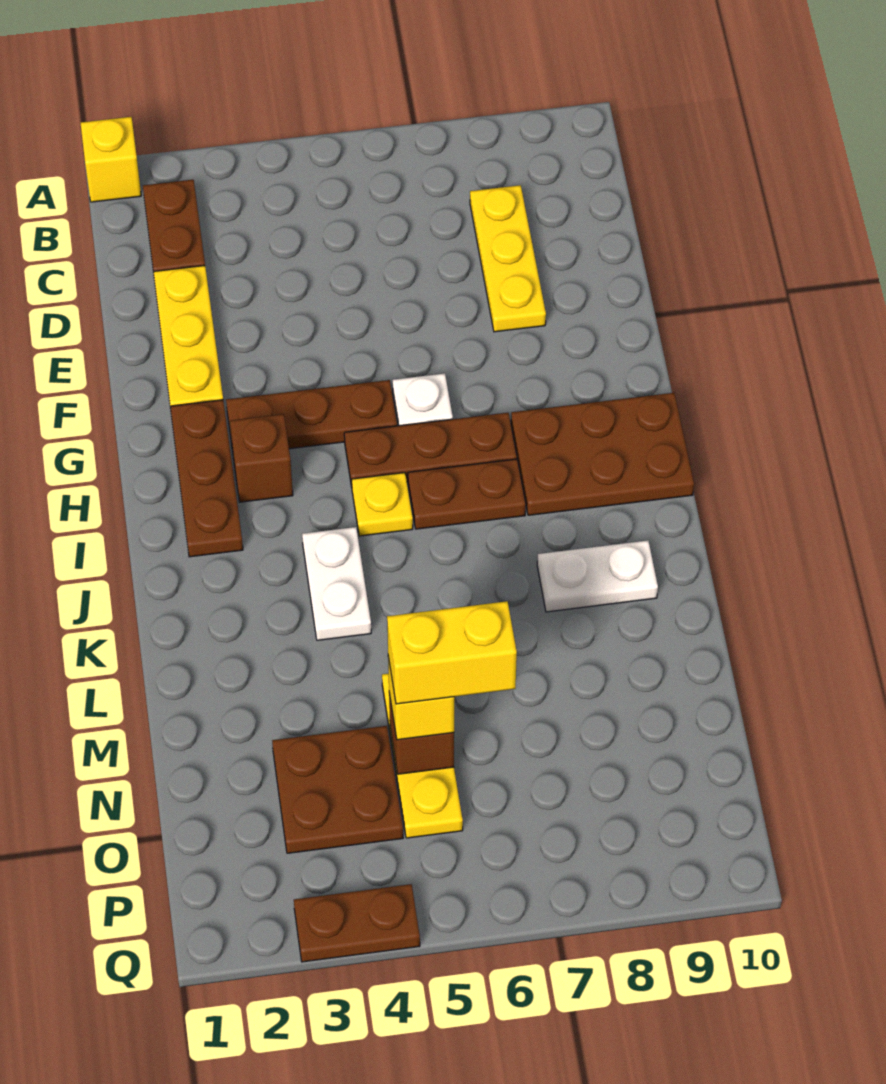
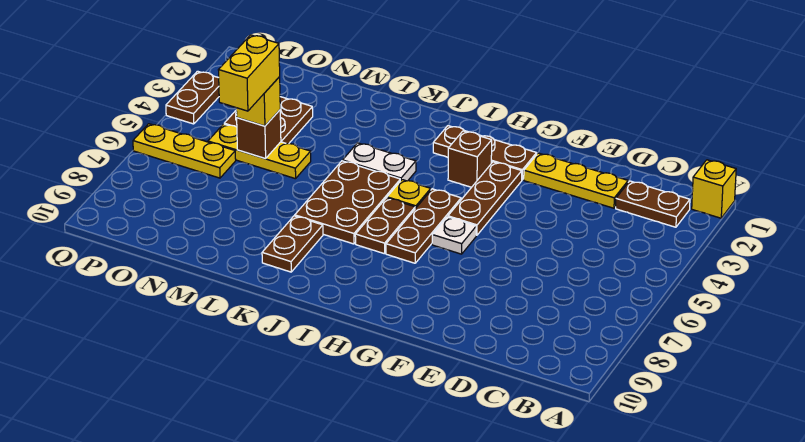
yellow 1x3 plate [470,185,546,332] -> yellow 1x3 plate moved to [133,124,236,178]
brown 2x3 plate [511,393,694,515] -> brown 2x3 plate moved to [294,161,400,244]
white 1x2 plate [537,540,658,612] -> brown 1x2 plate [262,216,323,272]

